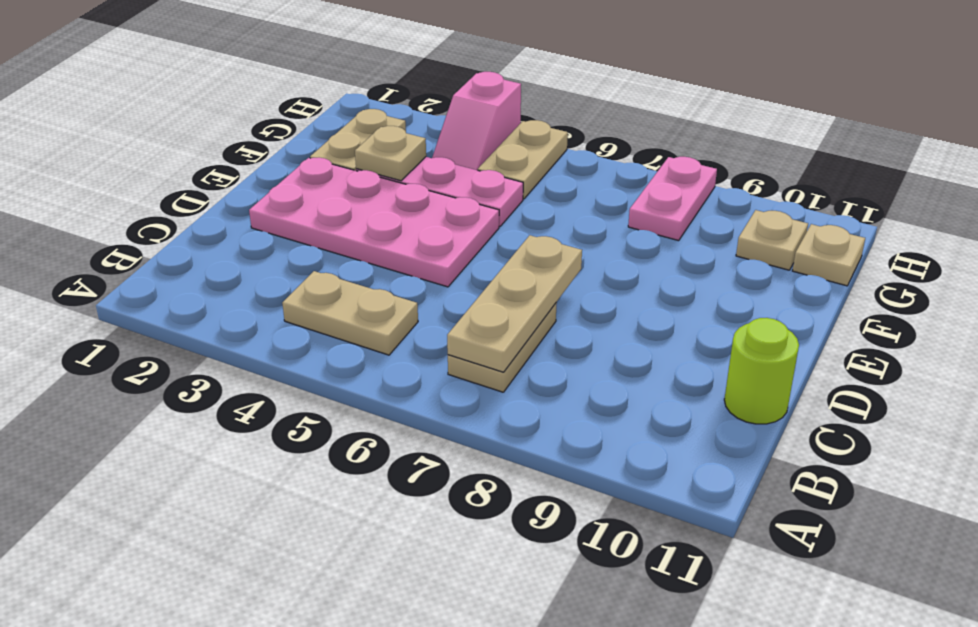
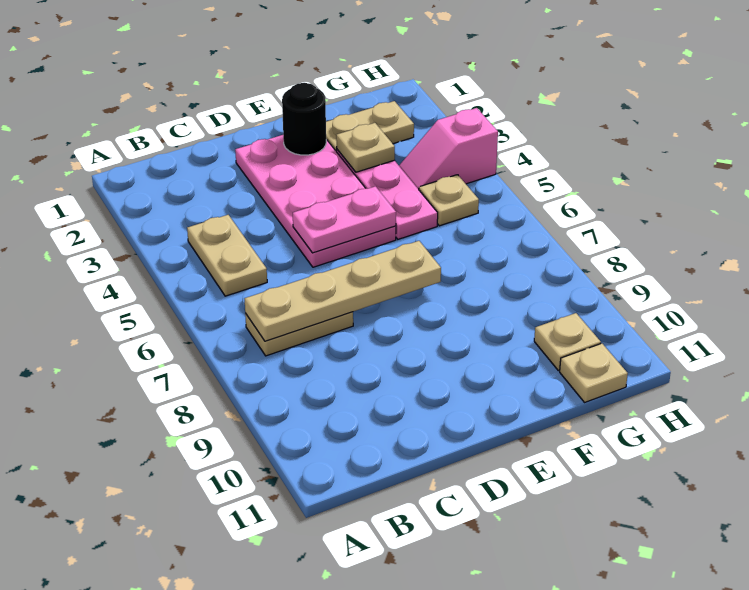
tan 1x3 plate [447,235,582,372] -> tan 1x4 plate [245,241,441,341]
lime 1x1 round brick [724,318,799,424] -> none
none -> black 1x1 round brick [282,83,326,155]
tan 1x2 plate [478,120,568,199] -> tan 1x1 plate [419,175,479,226]
pink 1x2 plate [628,157,717,241] -> pink 1x2 plate moved to [293,186,396,253]

